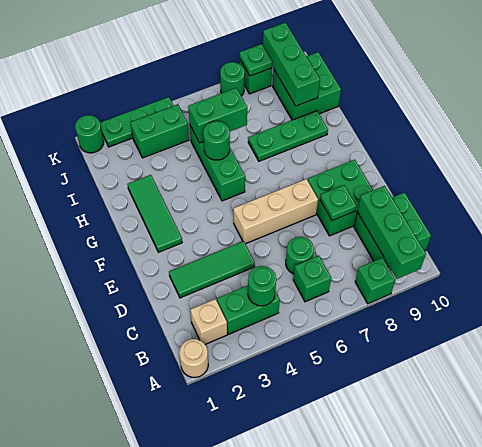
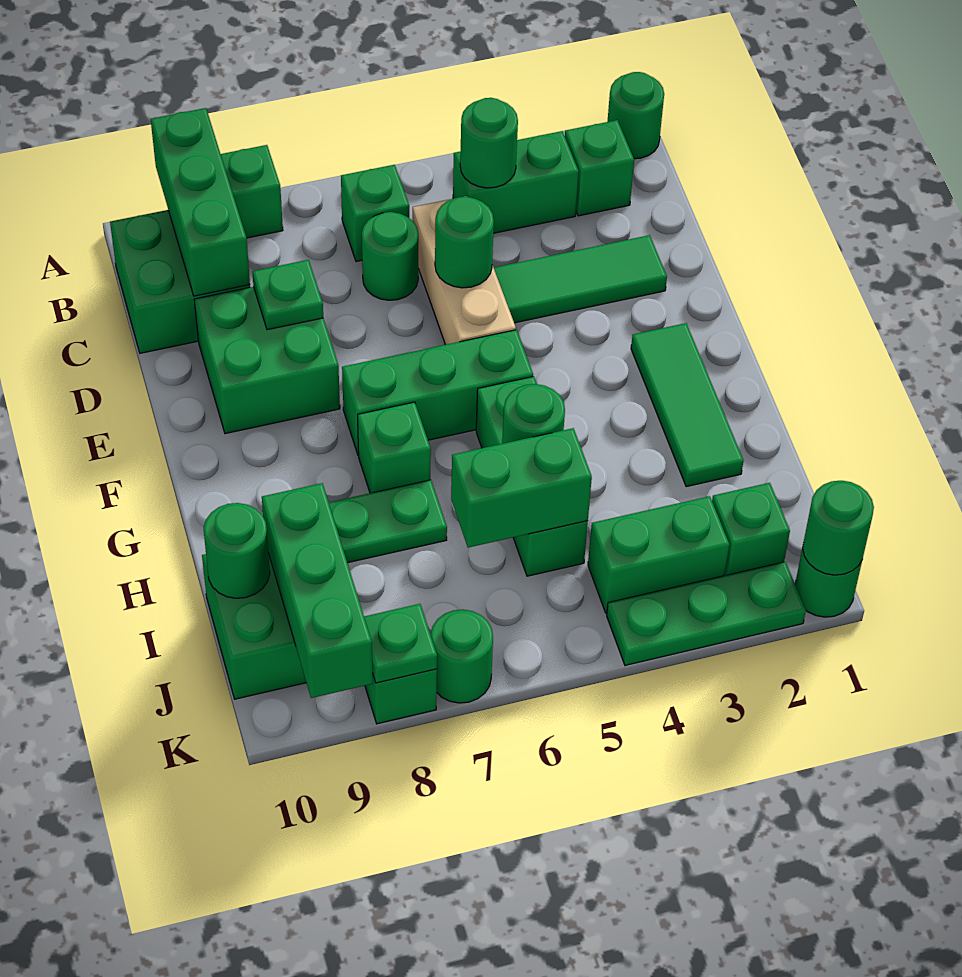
tan 1x1 round brick [179,339,208,378] -> green 1x1 round brick [607,72,664,159]
tan 1x1 brick [190,299,227,344] -> green 1x1 brick [565,120,634,216]
none -> green 1x1 round brick [435,197,494,288]
tan 1x3 brick [233,179,318,244] -> tan 1x3 brick turned to [413,196,516,345]
none -> green 1x3 brick [342,330,533,455]
none -> green 1x1 brick [358,402,431,493]
none -> green 1x1 round brick [204,503,270,598]
none -> green 1x1 brick [712,483,790,576]
none -> green 1x1 round brick [803,481,874,575]

